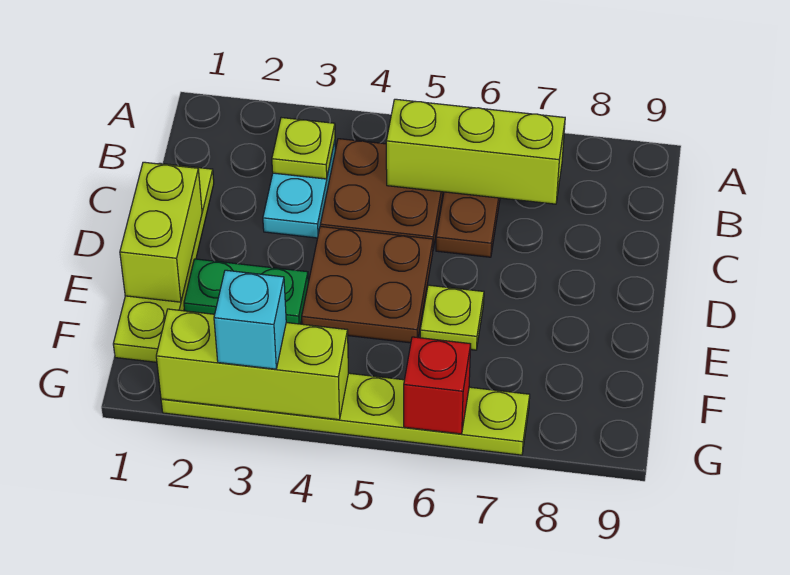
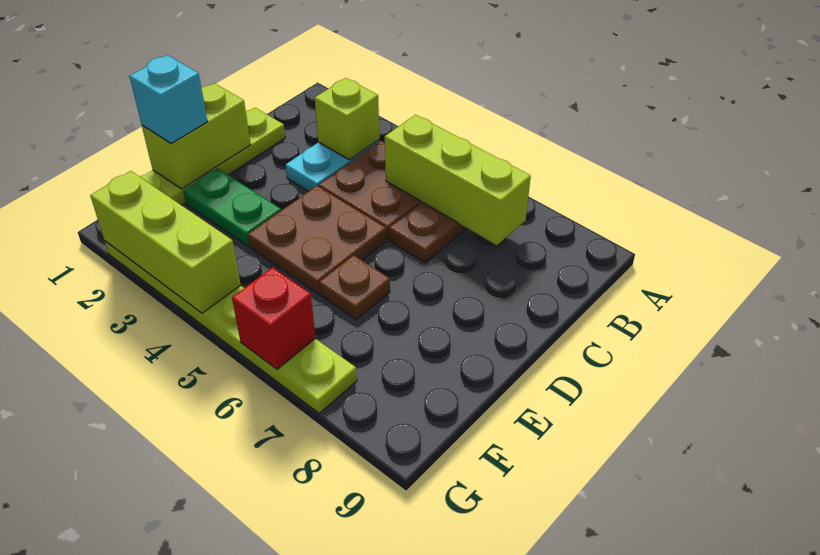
lime 1x1 plate [272,118,335,179] -> lime 1x1 brick [315,78,379,160]
lime 1x1 plate [420,285,484,350] -> brown 1x1 plate [319,255,390,320]
cyan 1x1 brick [214,270,286,369] -> cyan 1x1 brick moved to [130,55,208,144]

